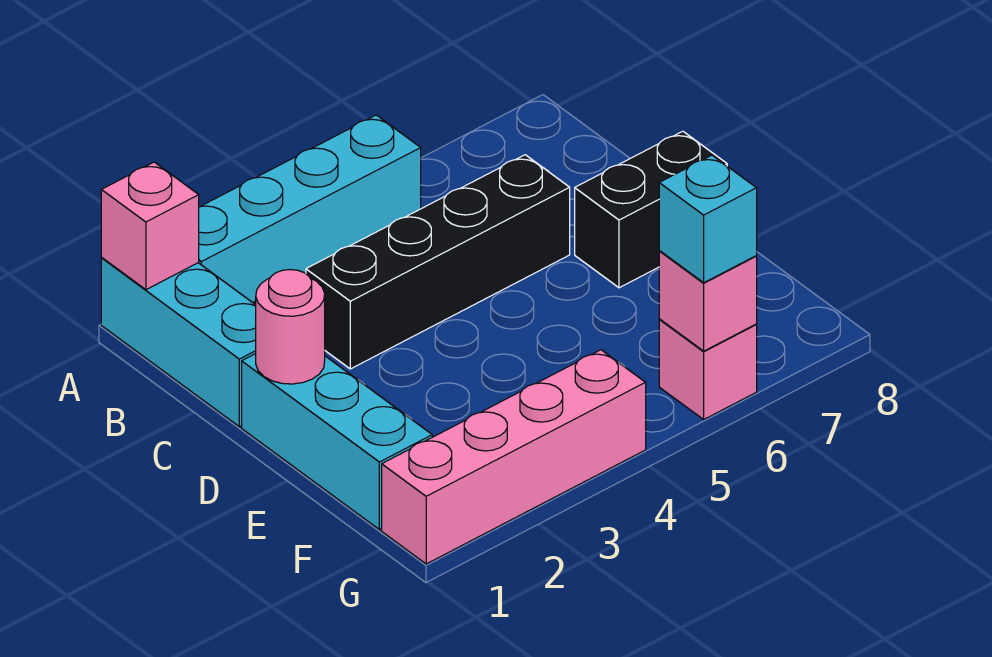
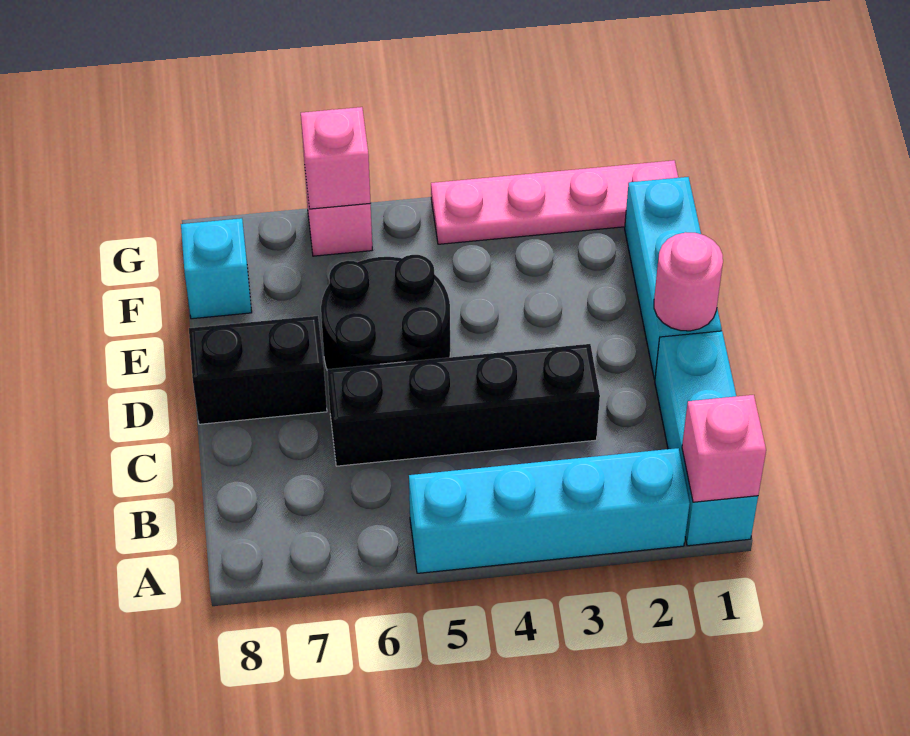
none -> black 2x2 round brick [321,255,450,370]
pink 1x4 brick [382,350,646,564] -> pink 1x4 plate [431,160,678,244]
cyan 1x1 brick [659,155,757,283] -> cyan 1x1 brick moved to [181,218,252,319]

